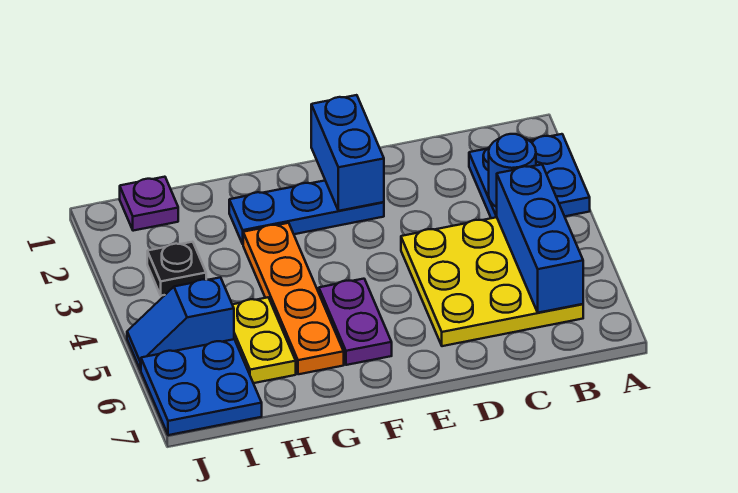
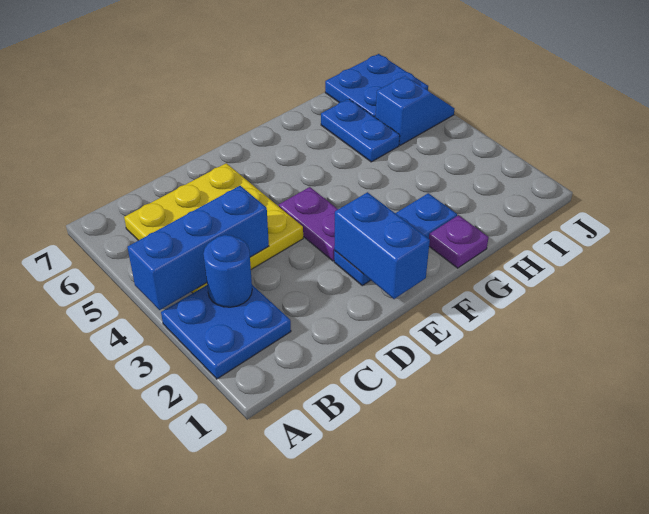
blue 1x3 brick [497,165,583,313] -> blue 1x3 brick turned to [127,186,269,310]
purple 1x2 plate [319,279,392,365] -> purple 1x2 plate moved to [279,187,338,261]
orange 1x4 plate [243,223,344,374] -> none
yellow 1x2 plate [232,297,296,383] -> blue 1x2 plate [321,99,400,162]
purple 1x1 plate [120,177,178,231] -> purple 1x1 plate moved to [429,215,489,268]
black 1x1 plate [147,242,206,296] -> none

